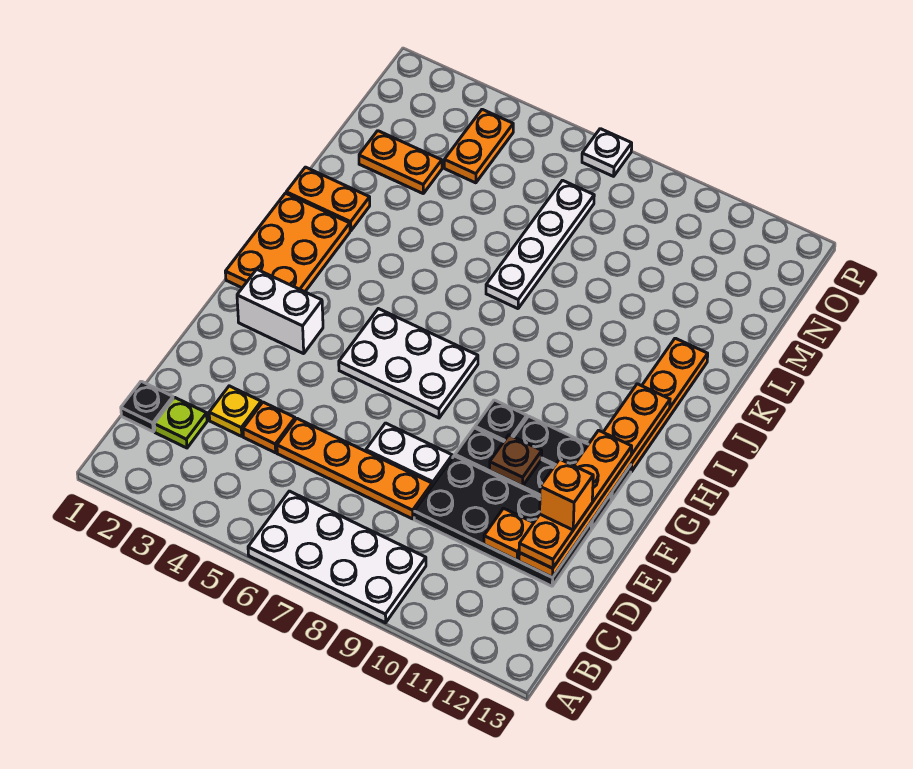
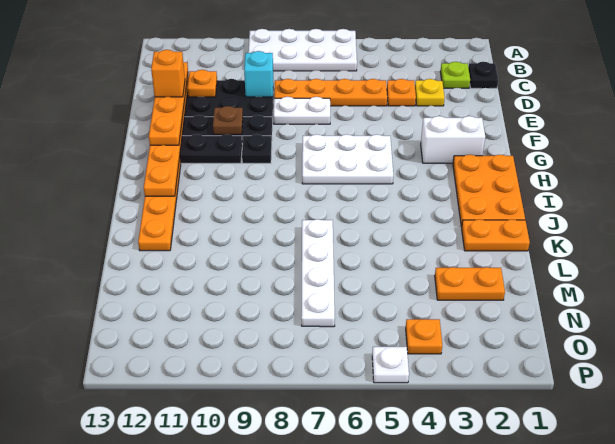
none -> cyan 1x1 brick [244,51,273,97]
orange 1x2 plate [444,109,513,183] -> orange 1x1 plate [406,319,442,354]
white 1x1 plate [582,129,632,176] -> white 1x1 plate moved to [372,347,409,383]

